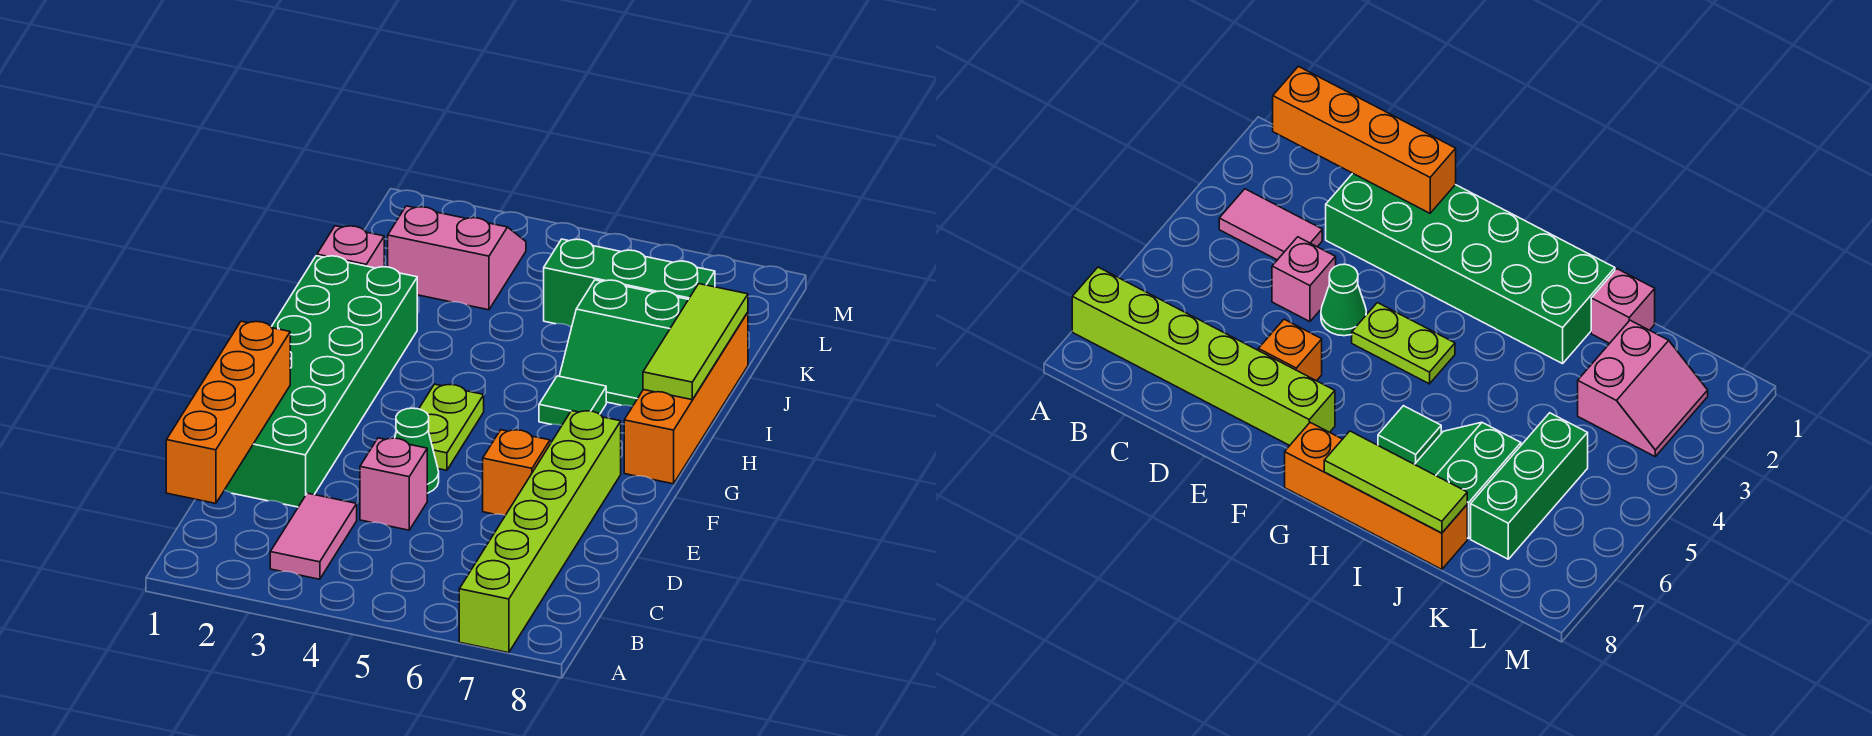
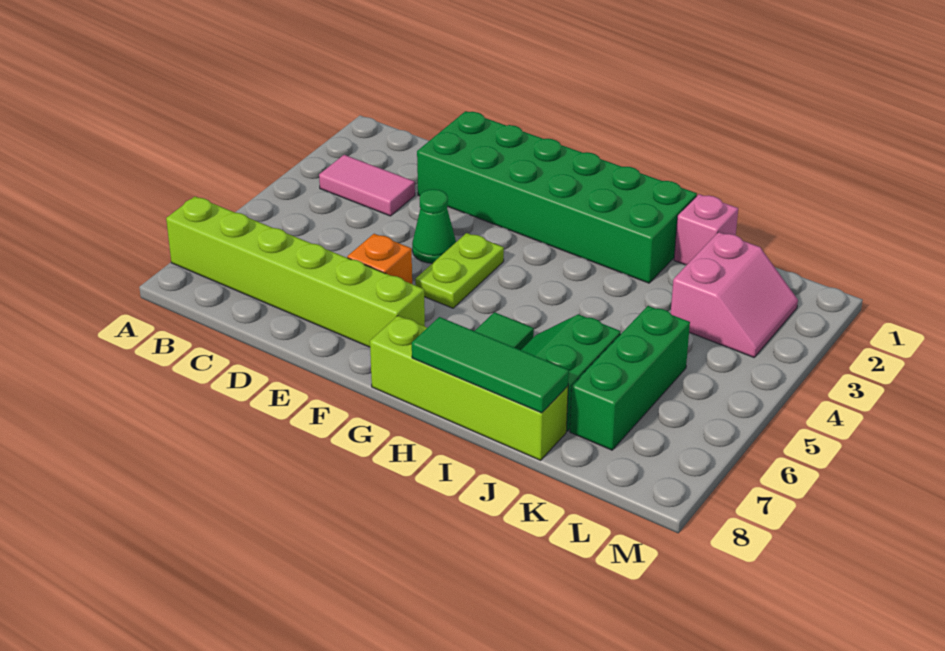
orange 1x4 brick [166,321,290,503] -> none
pink 1x1 brick [360,438,427,530] -> none
lime 1x2 plate [419,384,484,470] -> lime 1x2 plate turned to [415,233,504,308]
orange 1x4 brick [624,312,748,484] -> lime 1x4 brick [370,316,568,460]
lime 1x3 tile [643,284,748,400] -> green 1x3 tile [412,317,569,413]

